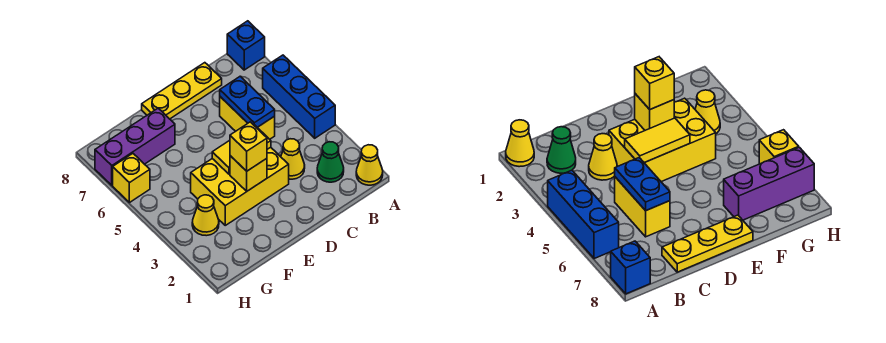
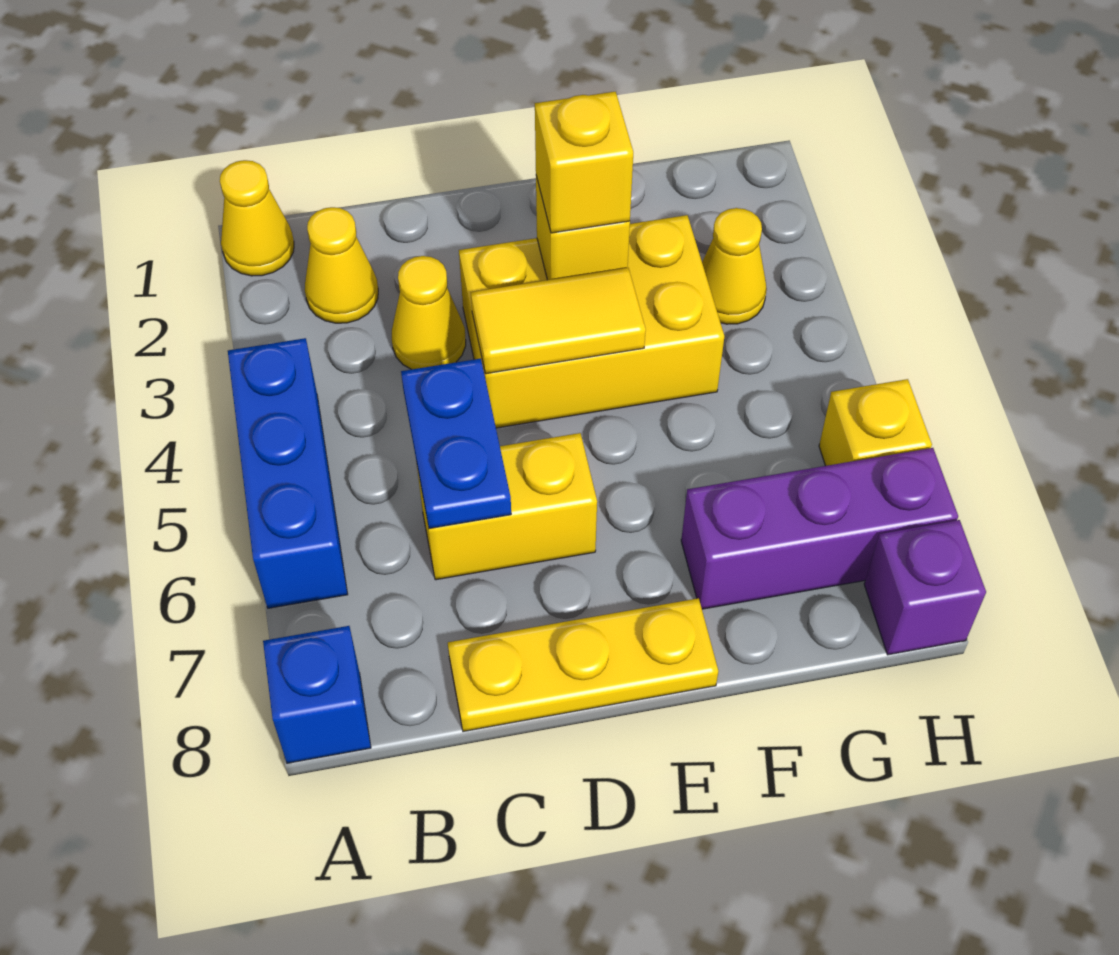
green 1x1 cone [317,142,344,182] -> yellow 1x1 cone [305,207,378,323]
yellow 1x2 brick [220,97,275,139] -> yellow 1x2 brick turned to [417,433,597,580]
none -> purple 1x1 brick [864,520,986,655]

